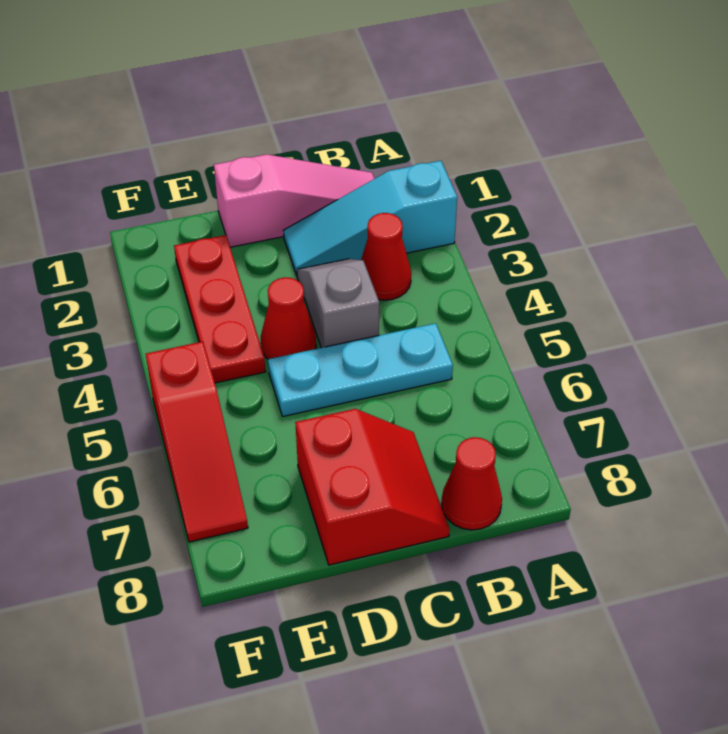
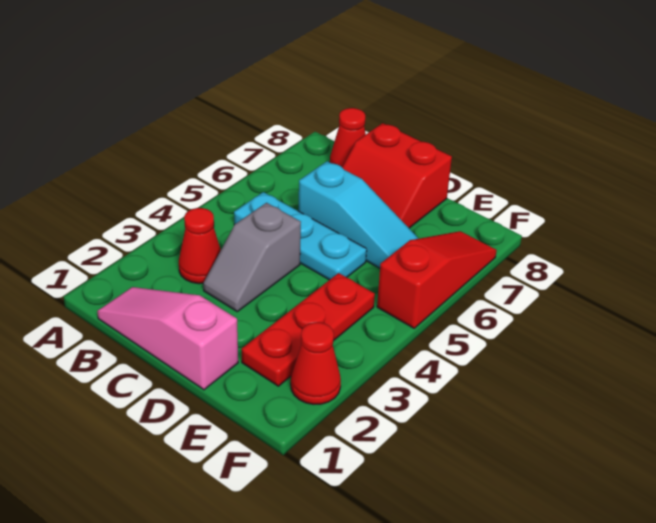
cyan 1x3 slope [283,161,457,275] -> cyan 1x3 slope moved to [298,161,419,268]
red 2x2 slope [295,409,450,565] -> red 2x2 slope turned to [342,123,452,228]
red 1x1 cone [261,277,316,359] -> red 1x1 cone moved to [291,322,341,404]

